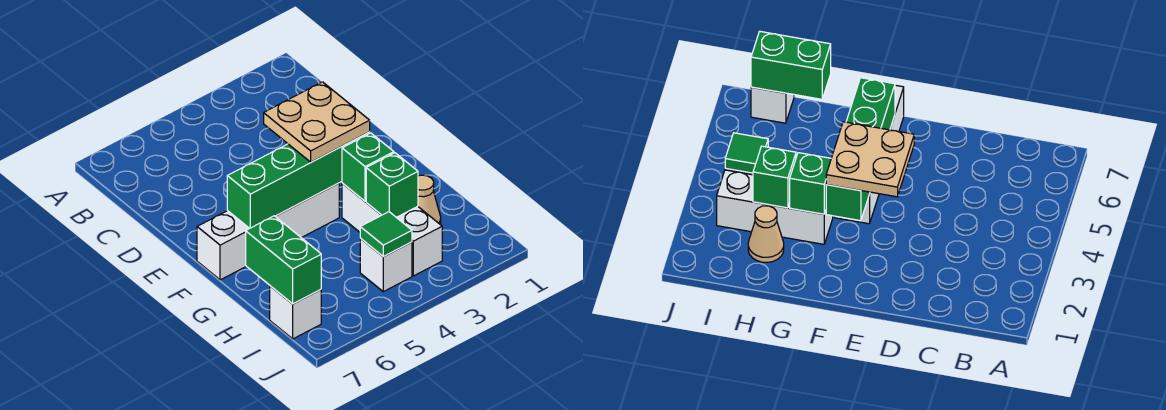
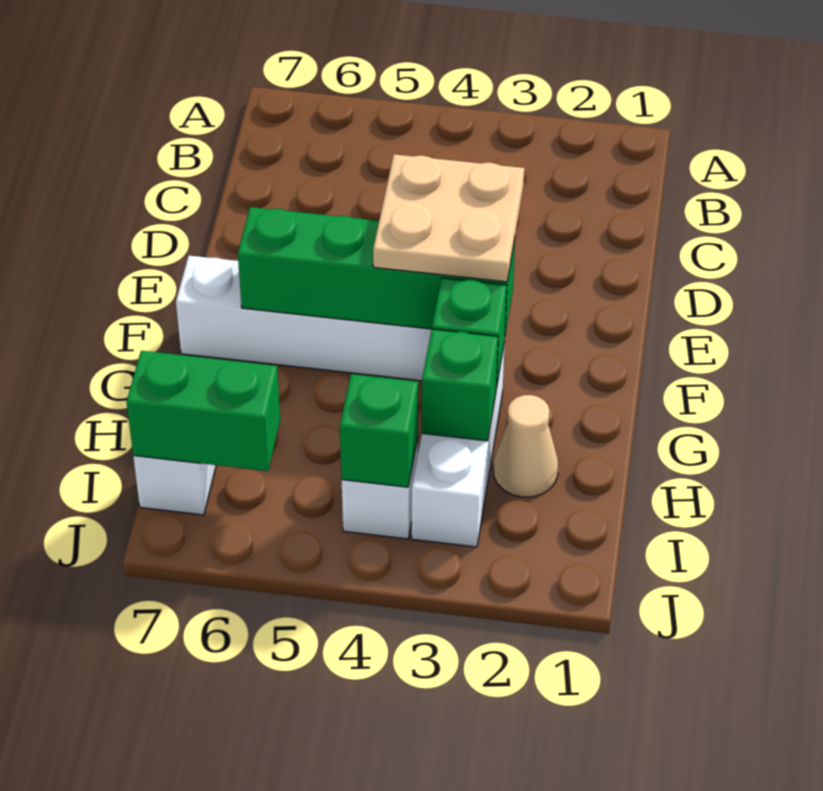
green 1x2 brick [246,216,321,304] -> green 1x2 brick turned to [127,351,280,471]
green 1x1 tile [360,212,412,257] -> green 1x1 brick [340,374,418,487]

